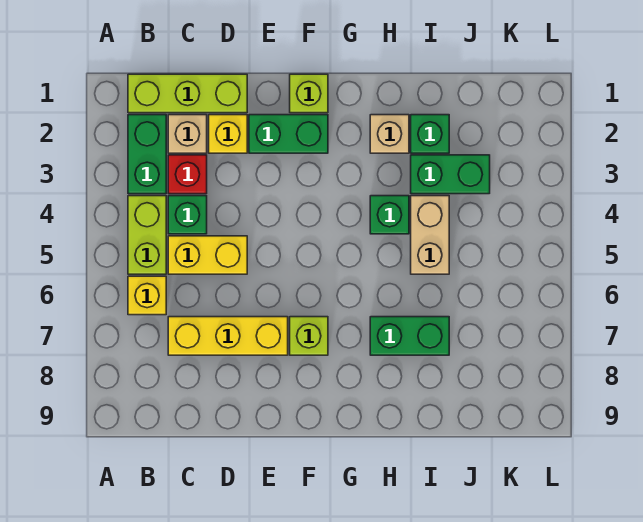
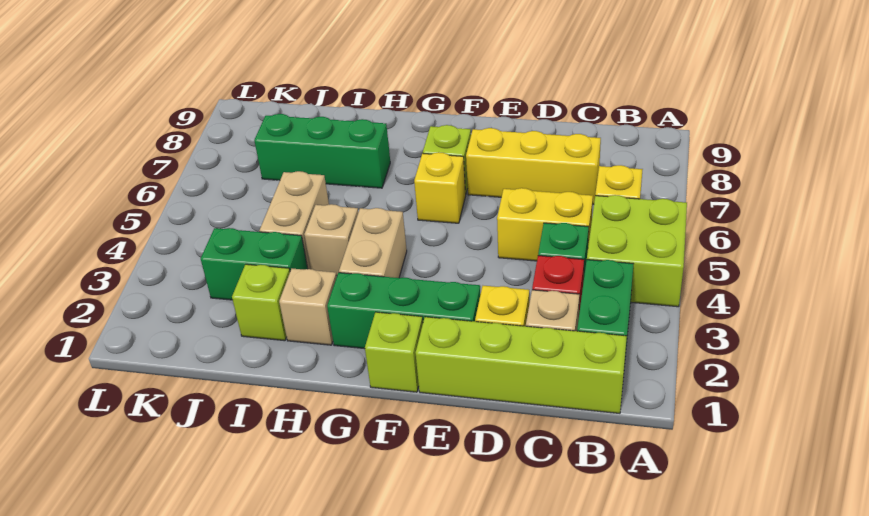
lime 1x3 brick [128,74,247,113] -> lime 1x4 brick [416,317,627,413]
lime 1x2 brick [128,196,166,274] -> lime 2x2 brick [587,195,687,307]
green 1x2 brick [249,115,328,153] -> green 1x3 brick [327,273,481,349]
none -> yellow 1x1 brick [414,152,466,223]
none -> tan 1x2 brick [339,208,407,278]
green 1x1 brick [370,196,409,234] -> tan 1x1 brick [304,204,358,275]
green 1x2 brick [370,317,449,355] -> green 1x3 brick [254,114,390,188]
green 1x1 brick [411,115,449,153] -> lime 1x1 brick [232,264,290,341]

